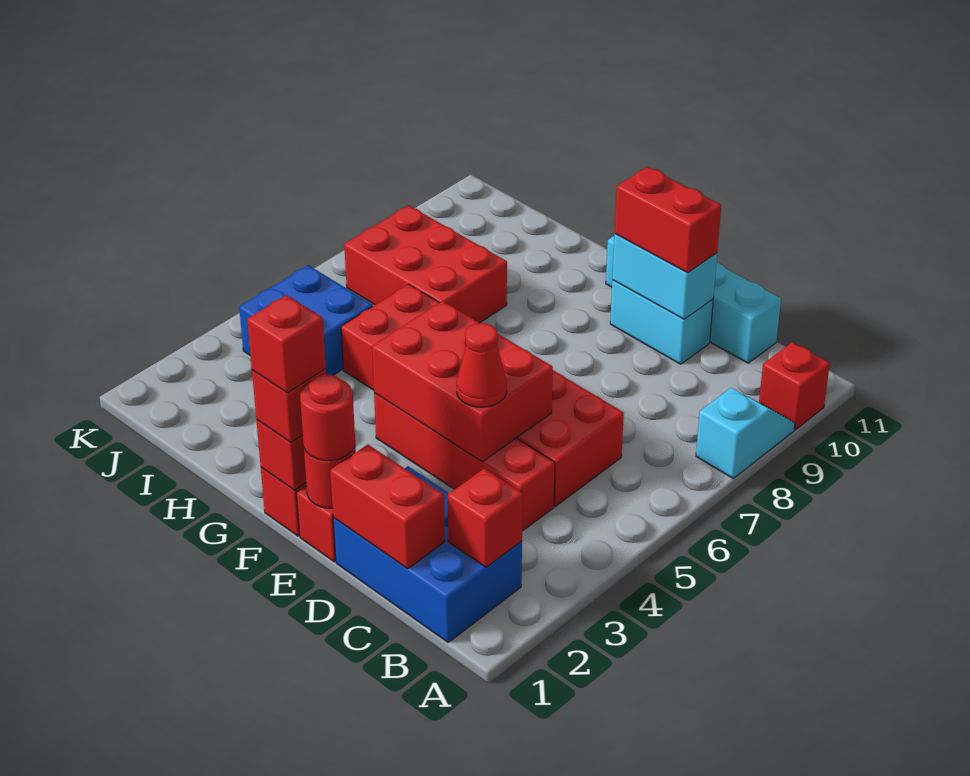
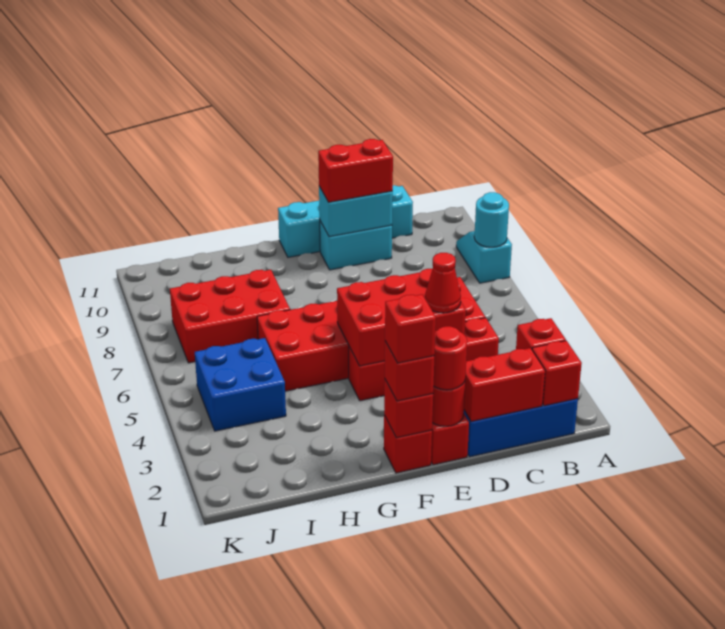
none -> cyan 1x1 round brick [474,192,509,247]
red 1x1 brick [759,342,830,430] -> red 1x1 brick moved to [532,341,582,406]

